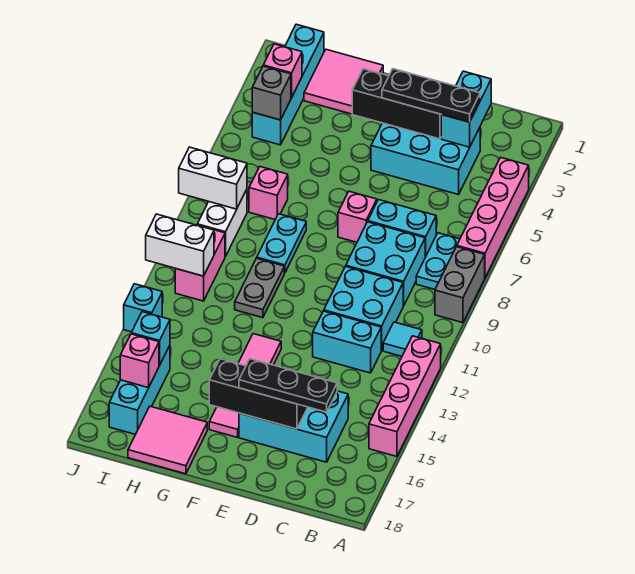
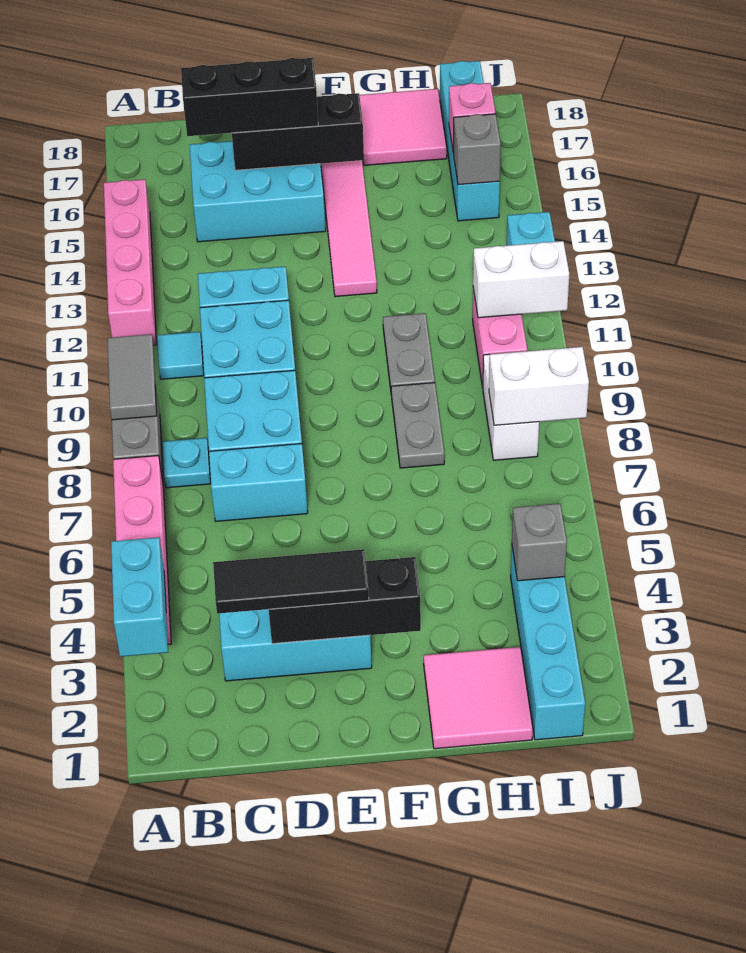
none -> grey 1x2 tile [108,334,157,420]
cyan 1x2 plate [416,233,460,289] -> cyan 1x1 plate [163,438,211,488]
cyan 1x2 brick [441,71,491,147] -> cyan 1x2 brick moved to [111,537,168,657]
black 1x3 plate [382,69,480,122] -> black 1x3 tile [213,549,369,614]
black 1x3 plate [239,359,337,412] -> black 1x3 brick [181,58,318,136]
pink 1x1 brick [338,191,377,242] -> none
cyan 1x2 plate [257,214,306,273] -> grey 1x2 plate [391,383,444,468]
pink 1x1 brick [249,167,288,219] -> none
pink 1x1 brick [263,44,302,98] -> none
cyan 1x3 brick [109,345,170,434] -> cyan 1x4 brick [440,61,500,221]
cyan 1x1 brick [131,312,170,365] -> grey 1x1 brick [454,114,501,185]

